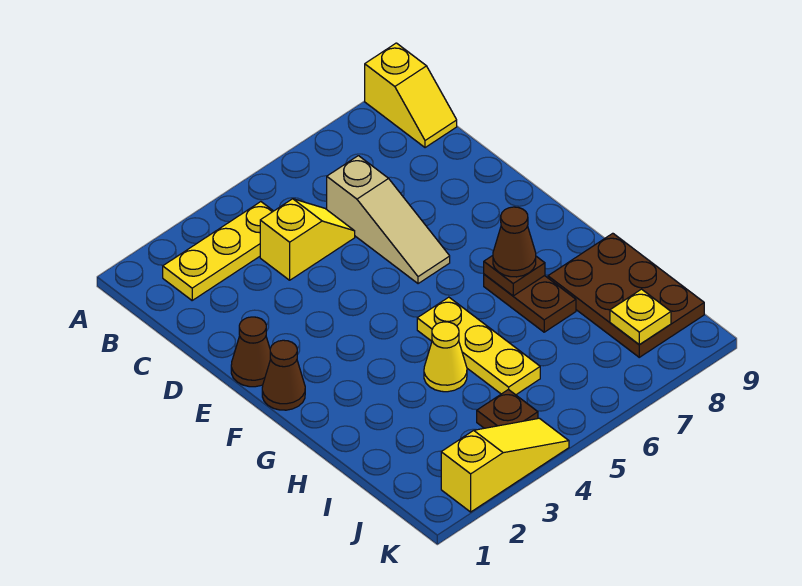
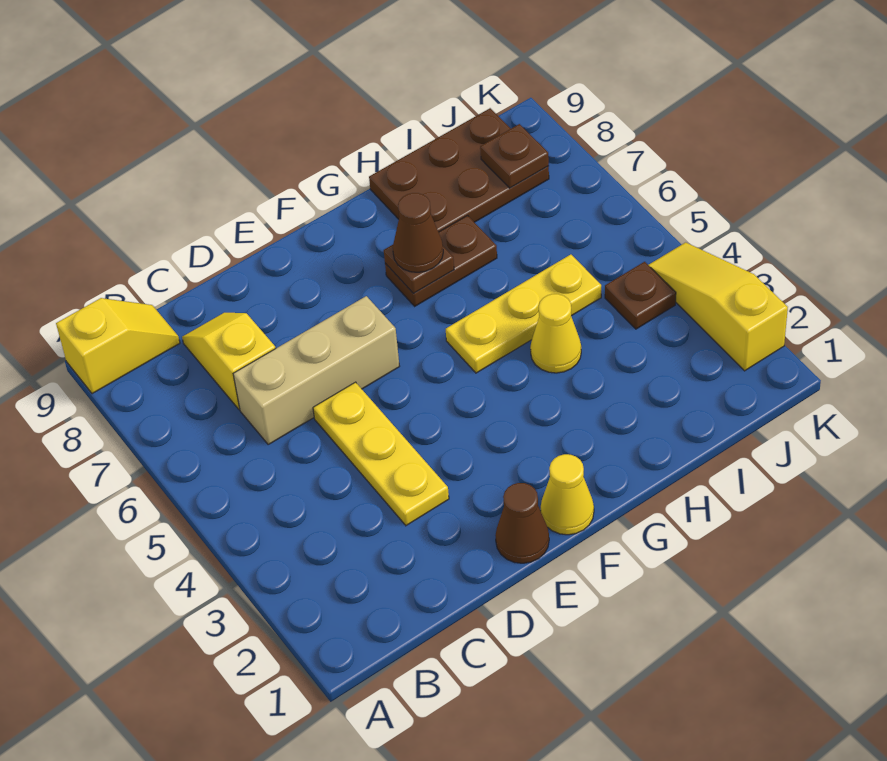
yellow 1x3 plate [163,202,273,300] -> yellow 1x3 plate moved to [313,382,449,525]
yellow 1x2 slope [260,199,355,280] -> yellow 1x2 slope moved to [182,313,276,410]
tan 1x3 slope [327,156,450,284] -> tan 1x3 brick [233,296,400,445]
brown 1x1 cone [262,340,305,410] -> yellow 1x1 cone [541,454,594,535]
yellow 1x1 plate [610,289,671,345] -> brown 1x1 plate [480,124,549,188]

